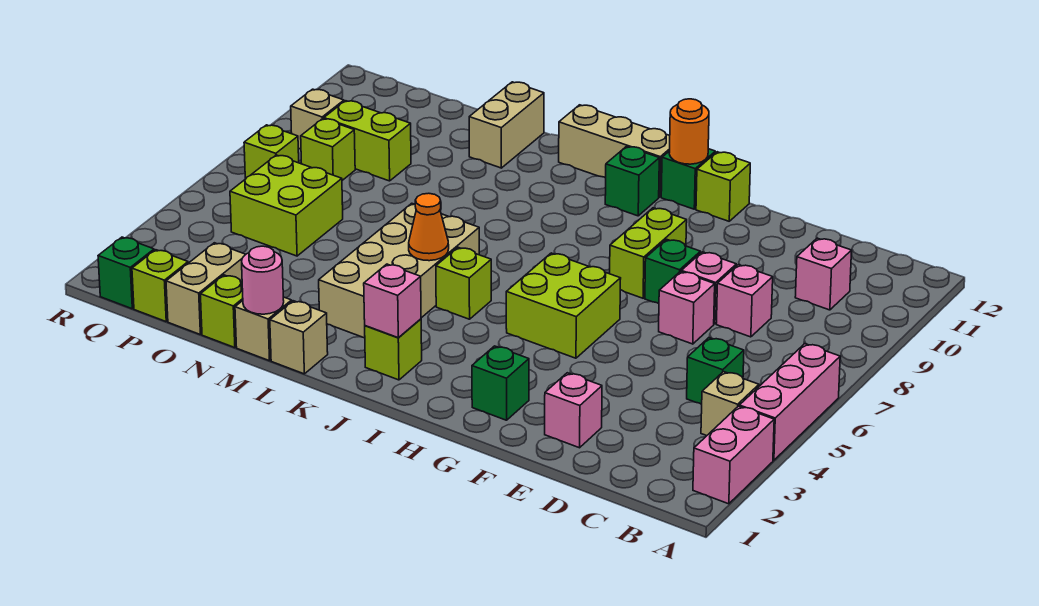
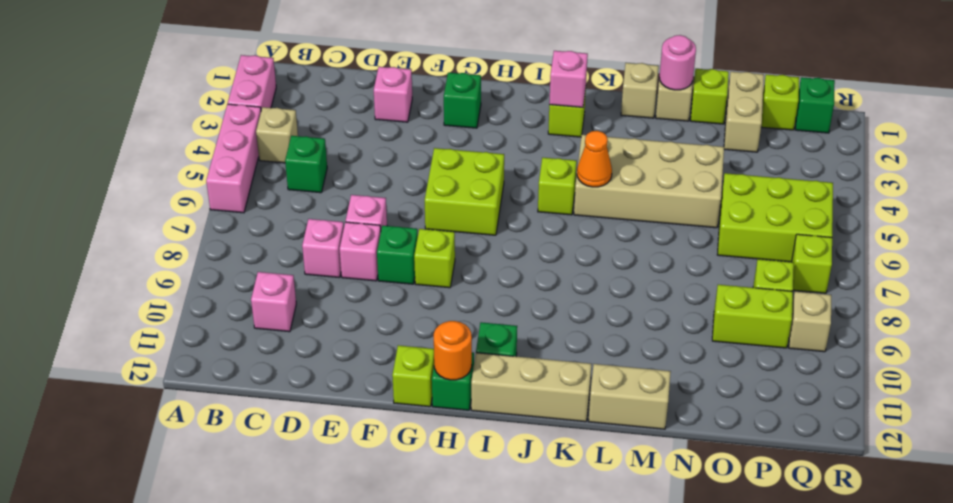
lime 1x2 brick [610,208,687,298] -> lime 1x1 brick [414,229,455,288]
tan 2x4 brick [319,203,479,338] -> tan 2x4 brick turned to [574,135,724,228]
tan 1x2 brick [469,82,544,168] -> tan 1x2 brick turned to [588,364,671,429]
lime 2x2 brick [230,155,343,256] -> lime 2x3 brick [717,173,833,262]

